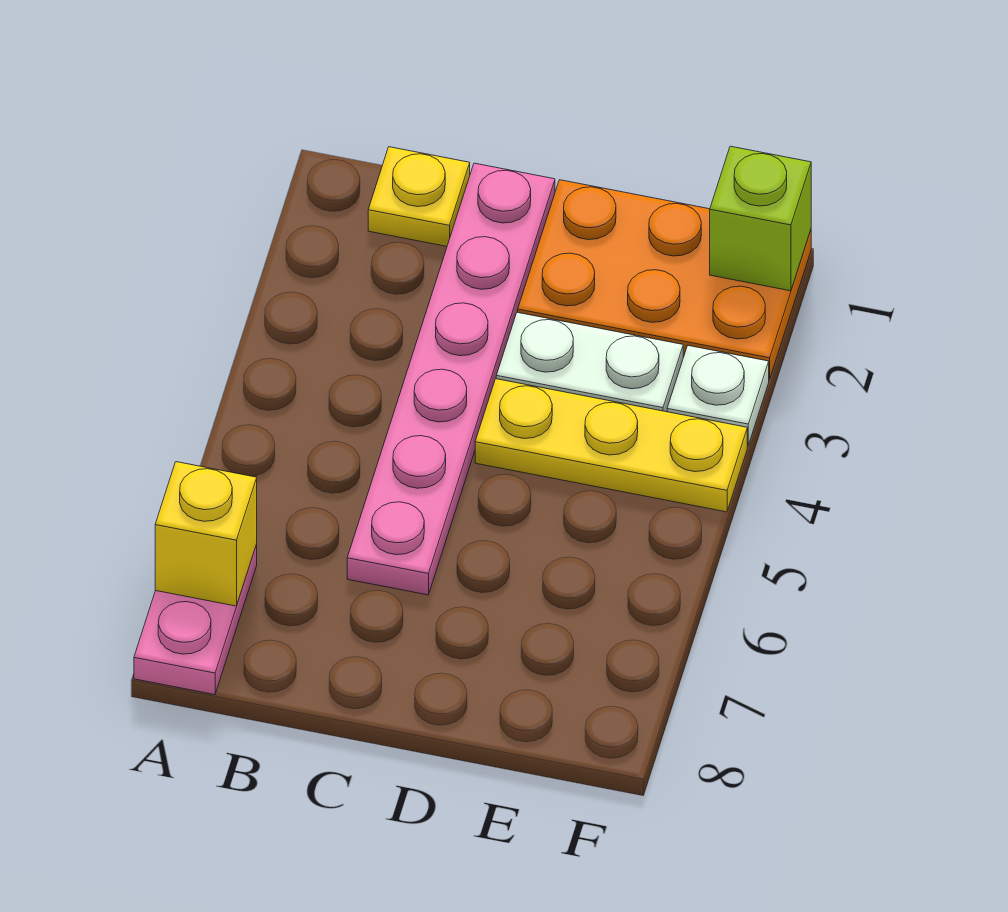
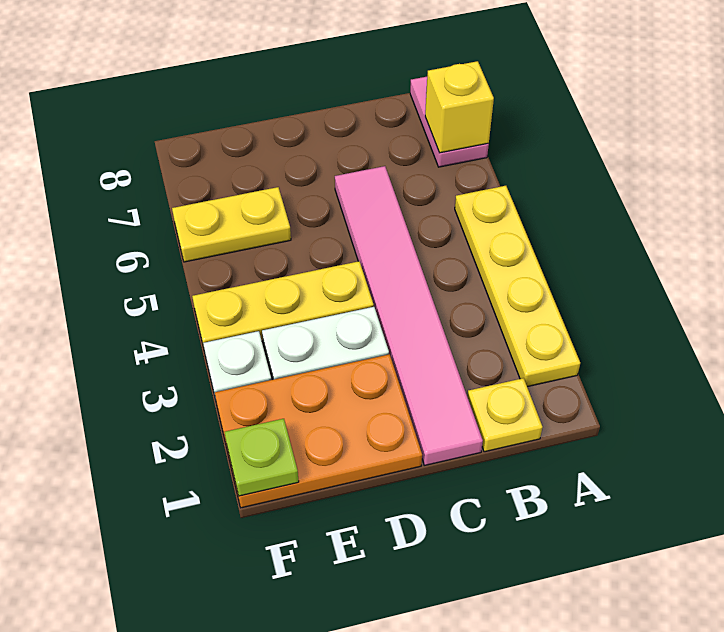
none -> yellow 1x4 plate [455,186,580,387]
pink 1x6 plate [347,163,555,595] -> pink 1x6 tile [335,166,483,465]
none -> yellow 1x2 plate [172,187,291,262]
lime 1x1 brick [710,146,811,291] -> lime 1x1 plate [225,419,299,496]

